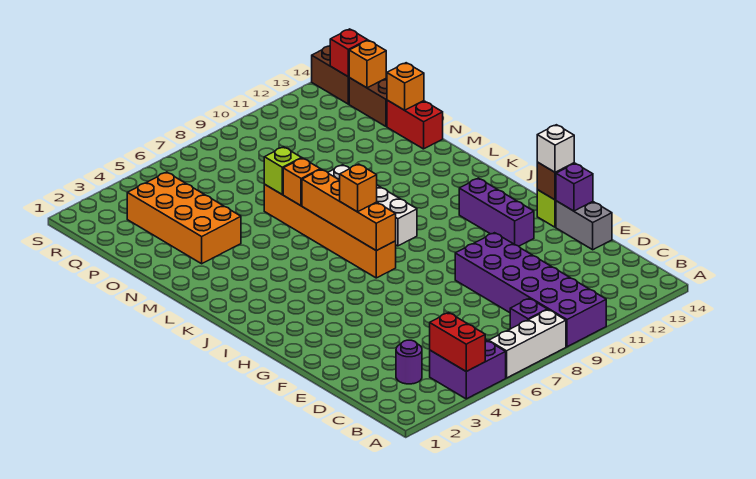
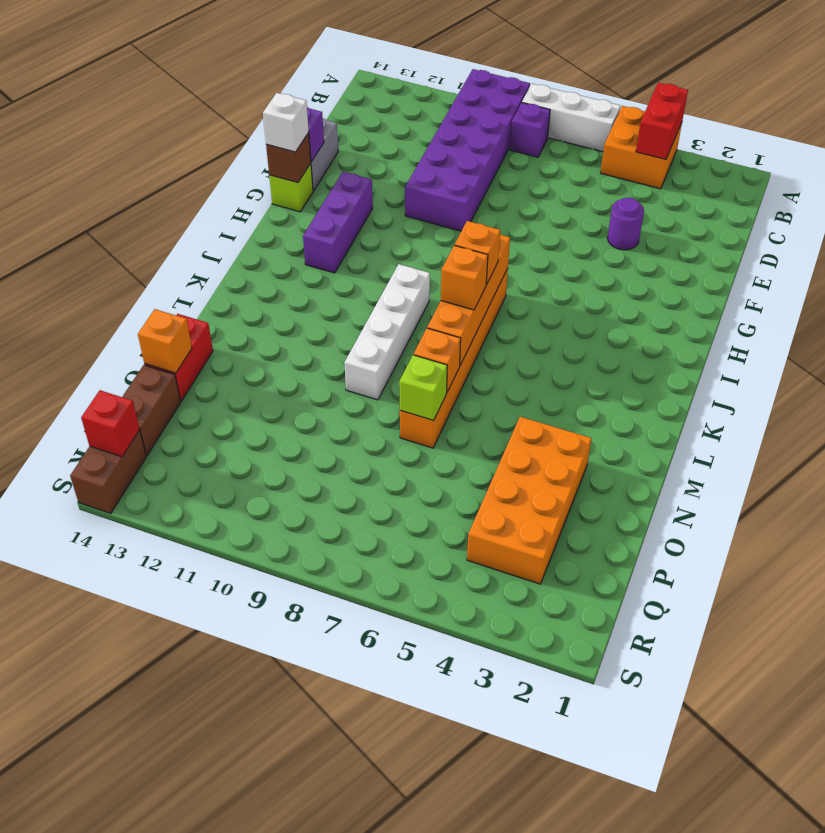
purple 2x2 brick [430,339,506,399] -> orange 2x2 brick [601,106,682,189]
purple 1x1 round brick [396,340,422,384] -> purple 1x1 round brick moved to [608,198,644,250]
orange 1x1 brick [349,40,386,88] -> orange 1x1 brick moved to [441,245,488,310]

